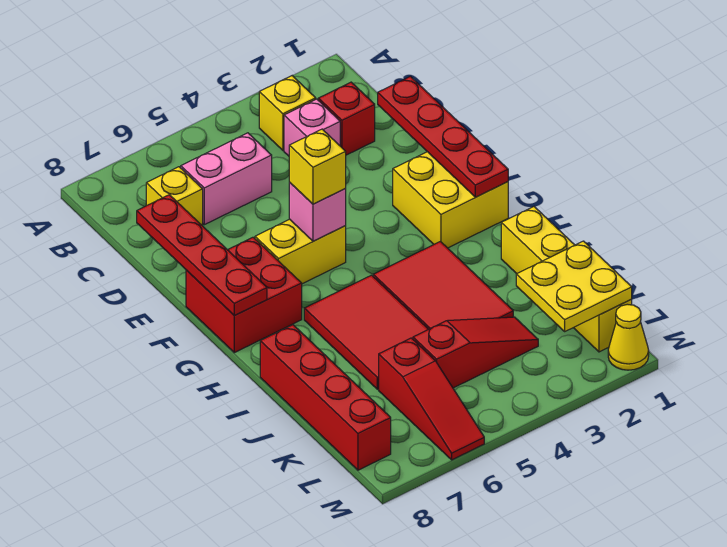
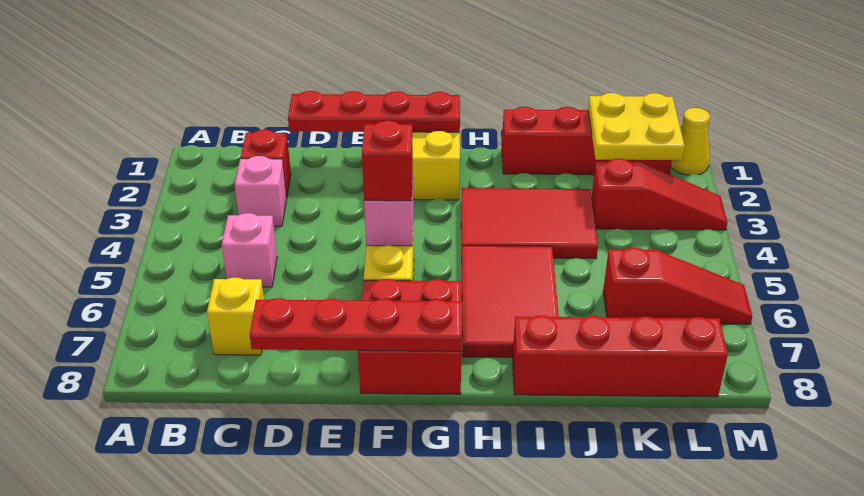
yellow 1x1 brick [259,76,316,150] -> none
pink 1x2 brick [181,133,272,225] -> pink 1x1 brick [222,213,277,287]
yellow 1x1 brick [289,129,346,204] -> red 1x1 brick [362,121,413,201]
red 2x3 tile [304,275,428,389] -> red 2x3 tile turned to [462,246,559,357]
yellow 1x4 brick [501,207,632,352] -> red 1x4 brick [502,107,672,175]
red 1x3 slope [413,317,538,388] -> red 1x3 slope turned to [592,159,727,230]

